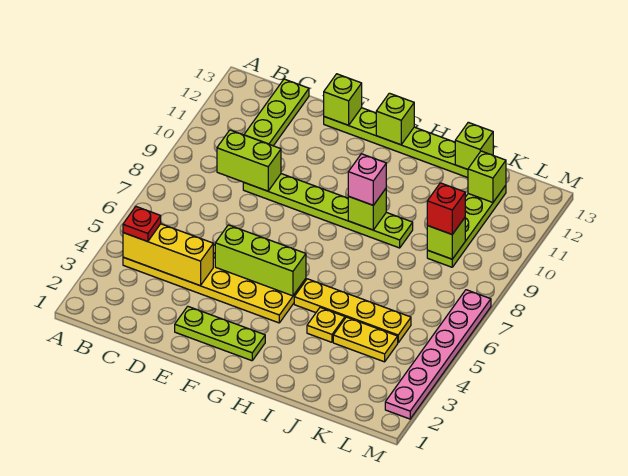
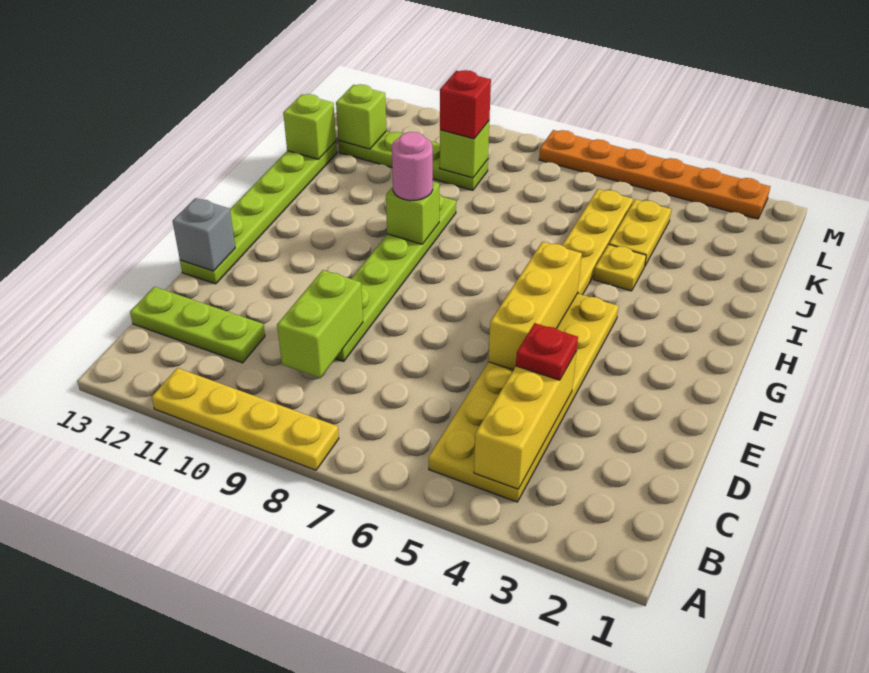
none -> yellow 1x4 plate [152,368,339,470]
red 1x1 plate [123,207,161,242] -> red 1x1 plate moved to [516,323,578,380]
lime 1x3 plate [175,306,265,361] -> none
lime 1x3 brick [215,225,306,296] -> yellow 1x3 brick [488,242,582,370]
lime 1x1 brick [324,74,362,125] -> grey 1x1 brick [173,198,235,271]
lime 1x1 brick [376,93,414,145] -> none
pink 1x1 brick [348,154,386,205] -> pink 1x1 round brick [392,132,433,201]
pink 1x6 plate [385,290,491,419] -> orange 1x6 plate [539,130,770,219]

